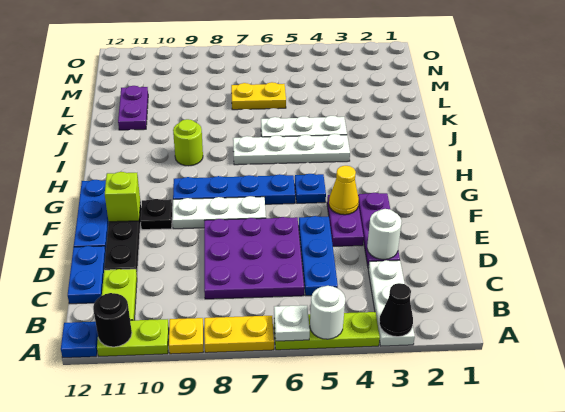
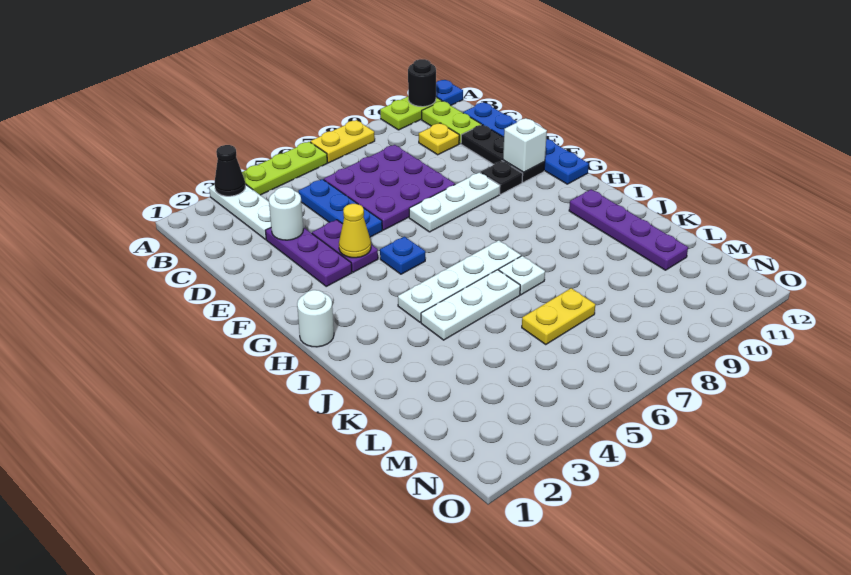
white 1x1 round brick [310,286,345,339] -> white 1x1 round brick moved to [297,290,334,347]
white 1x1 plate [274,305,310,341] -> white 1x1 plate moved to [499,256,545,295]
yellow 1x1 plate [169,318,203,354] -> yellow 1x1 plate moved to [419,123,459,155]
lime 1x1 brick [105,172,140,222] -> white 1x1 brick [503,118,547,172]
blue 1x4 plate [173,174,295,204] -> none
lime 1x1 round brick [173,119,203,166] -> none
purple 1x2 plate [118,86,148,130] -> purple 1x4 plate [569,189,688,270]

